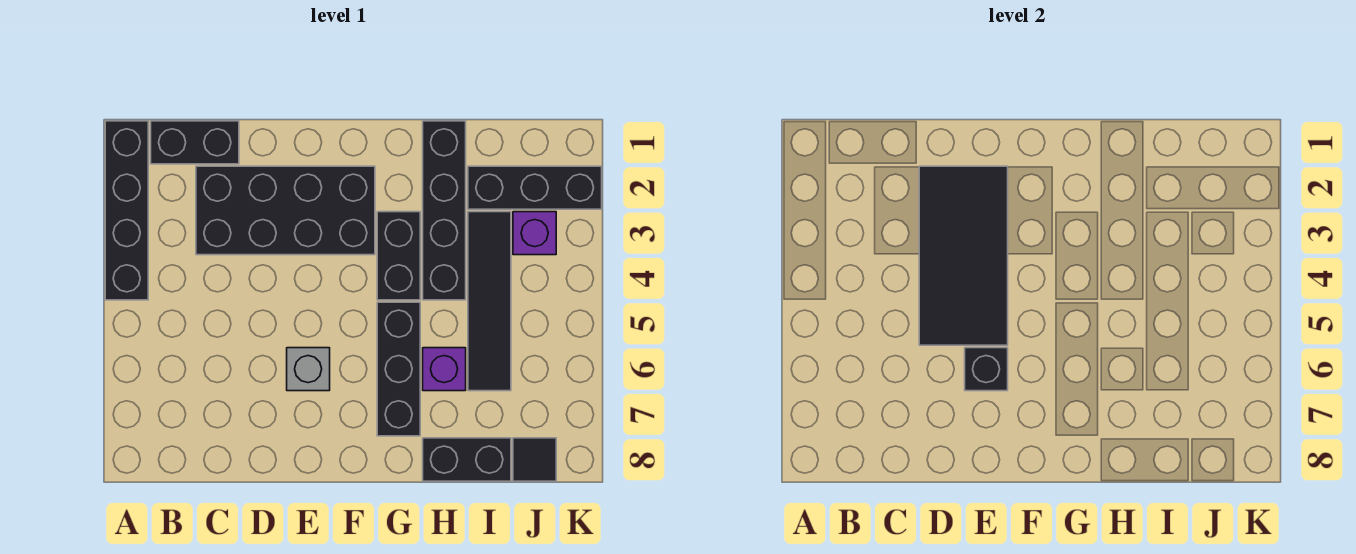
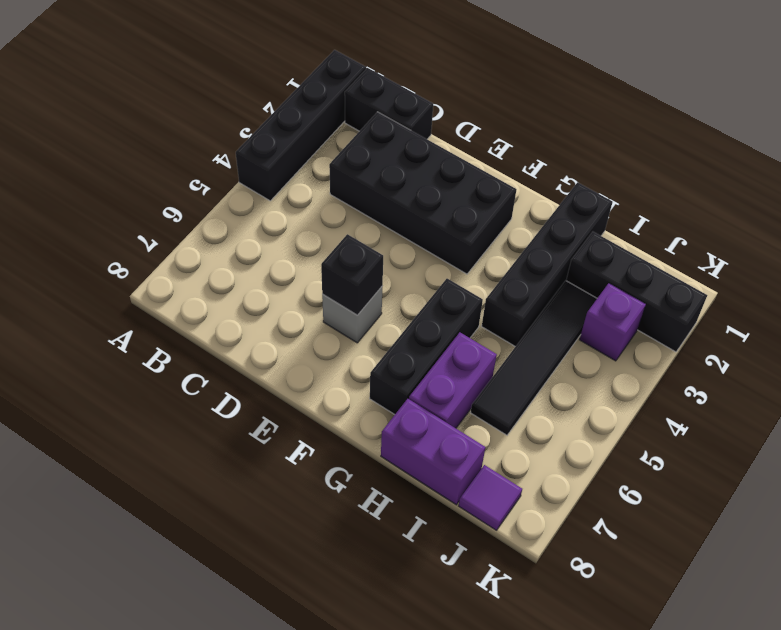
black 2x4 tile [919,166,1008,345] -> none
black 1x2 brick [377,212,420,300] -> none
purple 1x1 brick [423,348,466,391] -> purple 1x2 brick [409,332,497,428]
black 1x2 brick [423,438,511,481] -> purple 1x2 brick [381,399,485,505]
black 1x1 tile [513,438,556,481] -> purple 1x1 tile [459,465,522,530]

